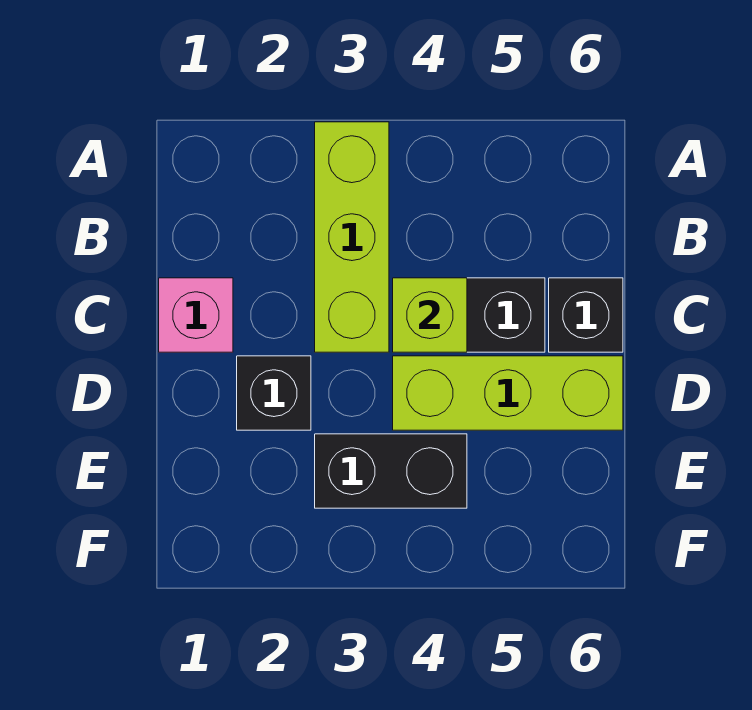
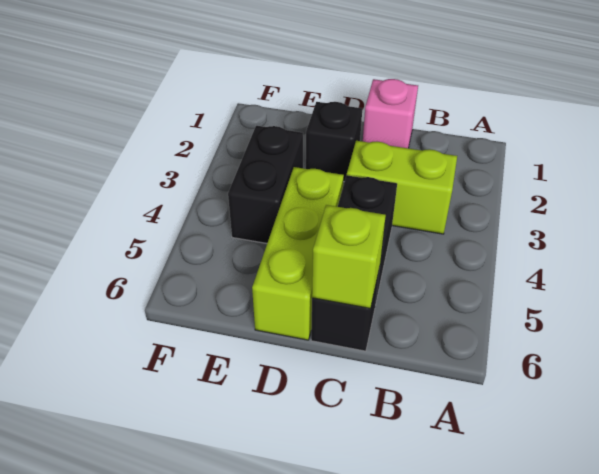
lime 1x3 brick [315,122,389,352] -> lime 1x2 brick [347,141,457,234]
lime 1x1 brick [393,278,467,352] -> lime 1x1 brick moved to [312,205,386,309]

